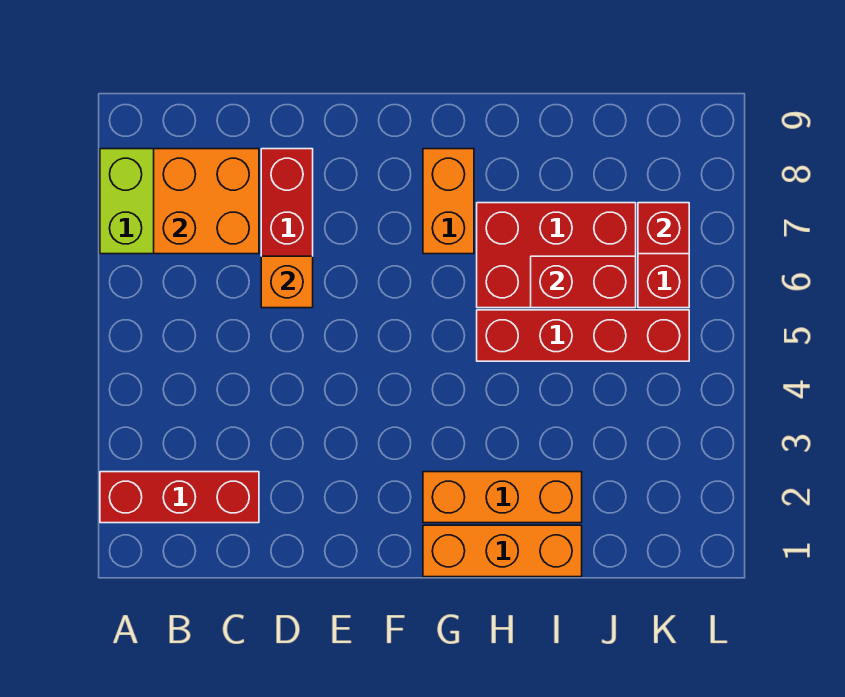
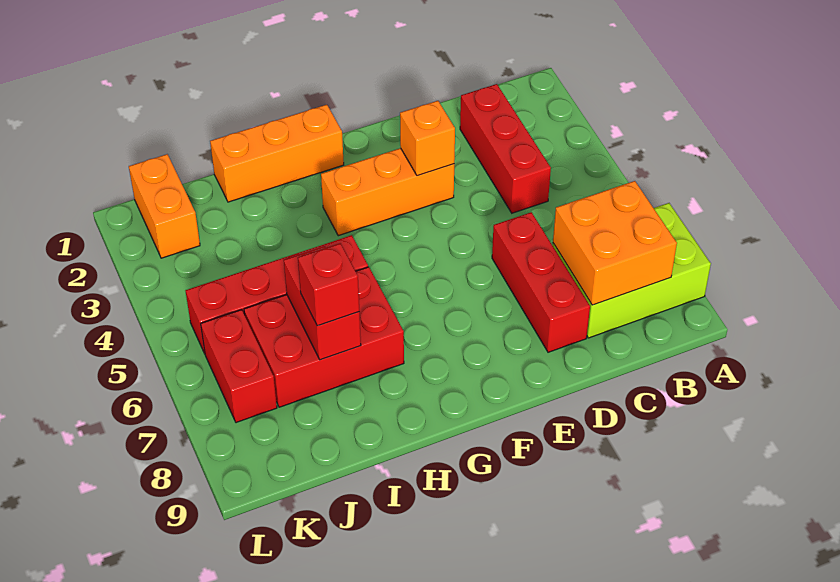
red 1x3 brick [100,472,259,523] -> red 1x3 brick turned to [460,84,551,213]
orange 1x1 brick [261,256,313,308] -> orange 1x1 brick moved to [400,101,455,176]
orange 1x3 brick [423,472,582,523] -> orange 1x3 brick moved to [321,148,454,236]
orange 1x2 brick [423,149,474,254] -> orange 1x2 brick moved to [129,154,200,258]
red 1x2 brick [531,256,636,308] -> red 1x2 brick turned to [284,246,361,360]
red 1x1 brick [638,203,689,254] -> red 1x1 brick moved to [298,243,359,326]

